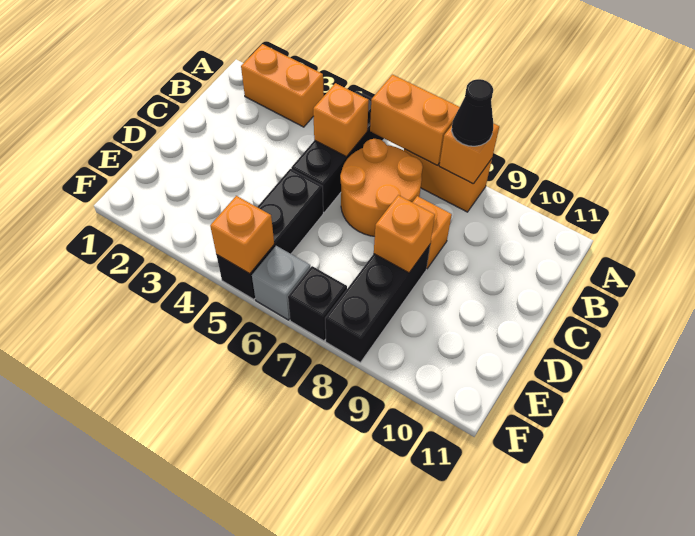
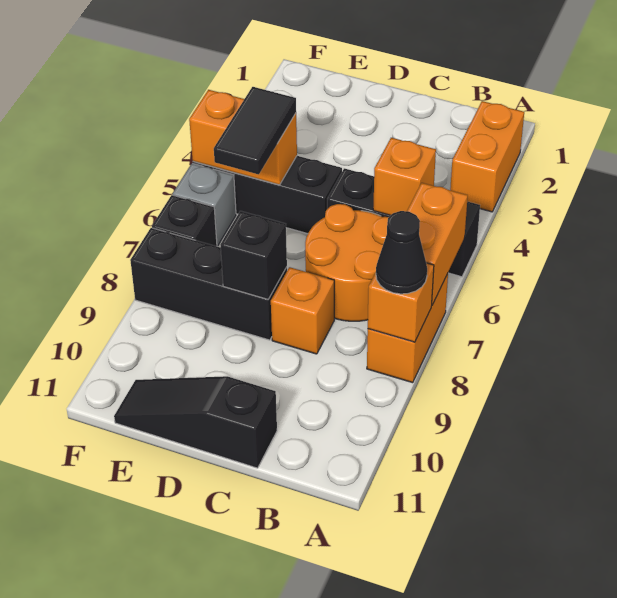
none -> black 1x3 slope [114,376,277,468]
orange 1x1 brick [374,195,435,273] -> black 1x1 brick [220,211,287,299]
none -> black 1x2 tile [214,87,296,174]
orange 1x1 brick [210,196,274,274] -> orange 1x2 brick [189,90,297,185]

